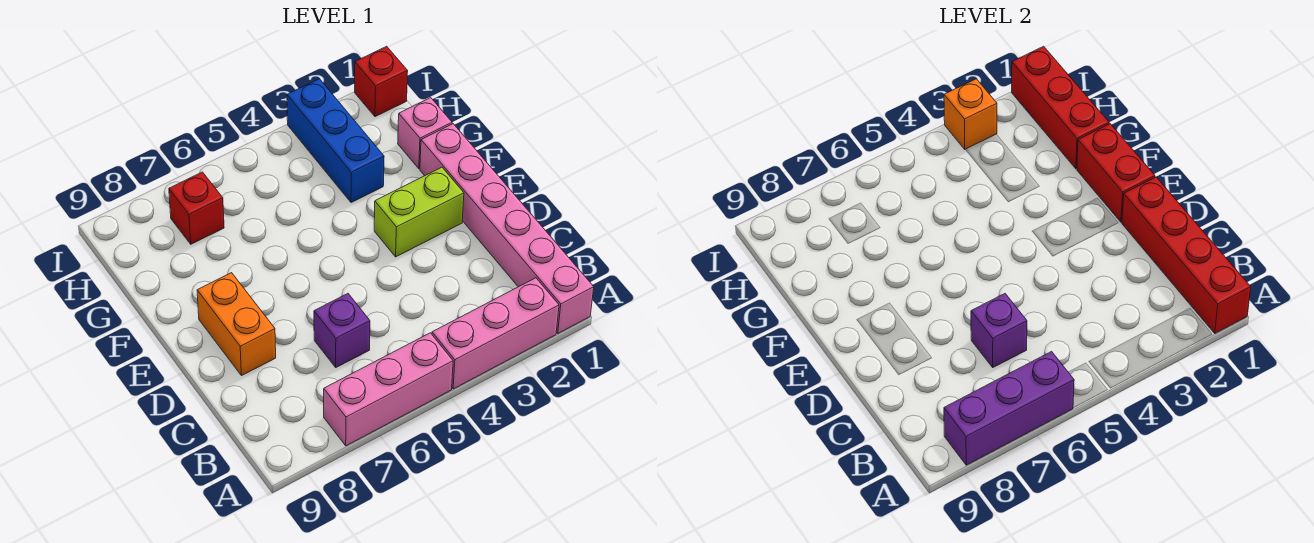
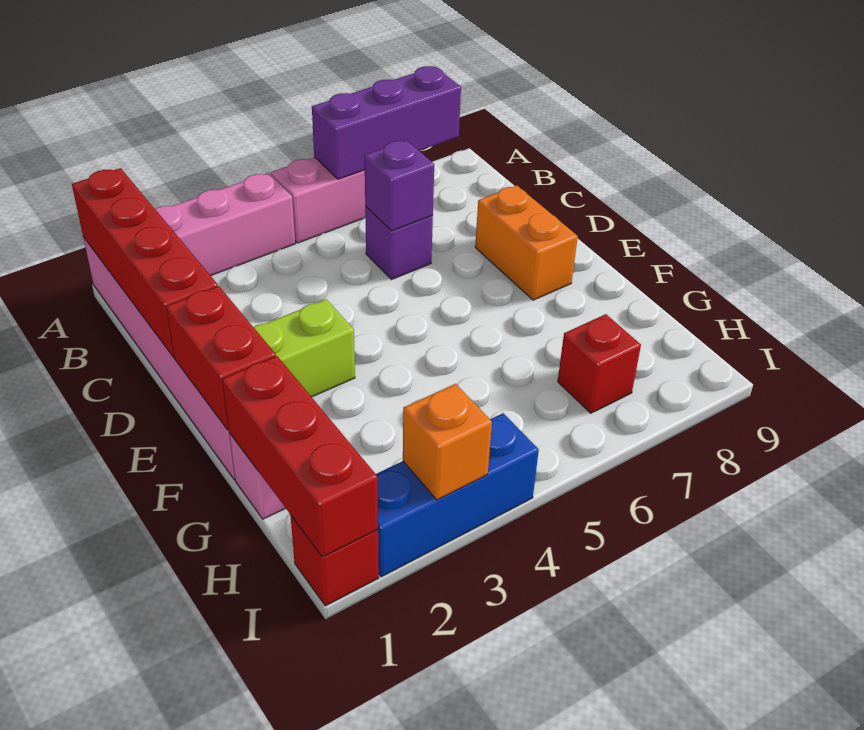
blue 1x3 brick [287,79,384,203] -> blue 1x3 brick turned to [376,413,539,577]

